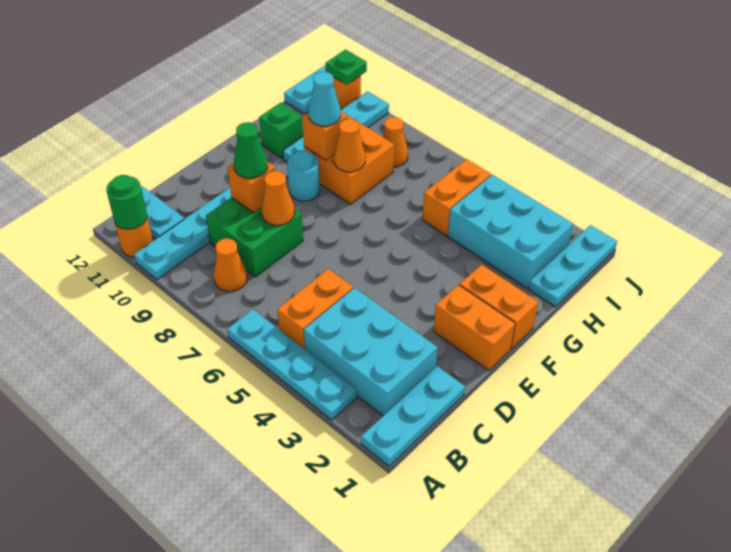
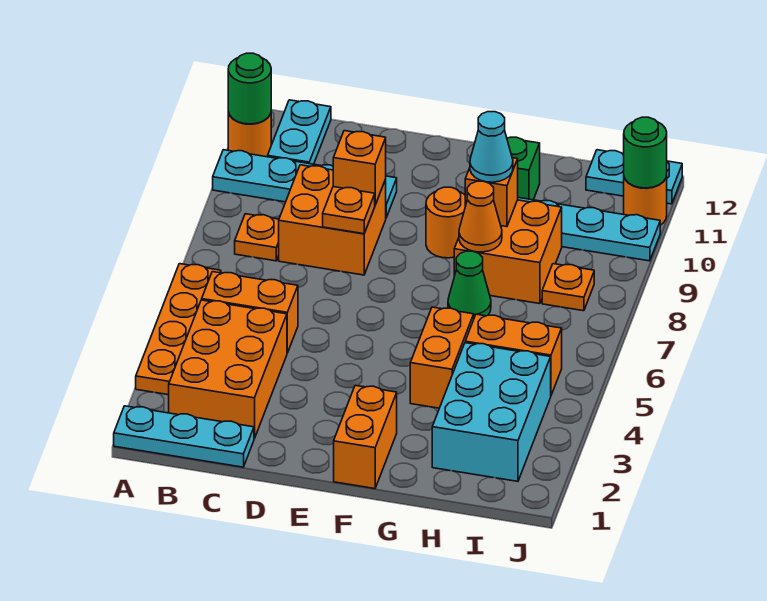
cyan 1x4 plate [227,309,357,420] -> orange 1x4 plate [136,264,221,395]
cyan 2x3 brick [304,288,437,416] -> orange 2x3 brick [169,300,287,439]
orange 1x1 cone [214,239,247,292] -> orange 1x1 plate [235,214,279,261]
green 2x2 brick [206,197,303,277] -> orange 2x2 brick [279,165,386,275]
orange 1x1 cone [261,171,295,225] -> orange 1x1 plate [323,187,375,234]
green 1x1 cone [234,122,268,178] -> green 1x1 cone moved to [448,251,491,318]
orange 1x2 brick [434,285,515,371] -> orange 1x2 brick moved to [410,307,474,408]
cyan 1x1 round brick [287,151,320,201] -> orange 1x1 round brick [426,187,465,258]
cyan 1x3 plate [529,225,617,307] -> none
orange 1x1 cone [383,117,408,167] -> orange 1x1 plate [542,264,594,311]
green 1x1 plate [325,50,367,85] -> green 1x1 round brick [624,117,667,188]

